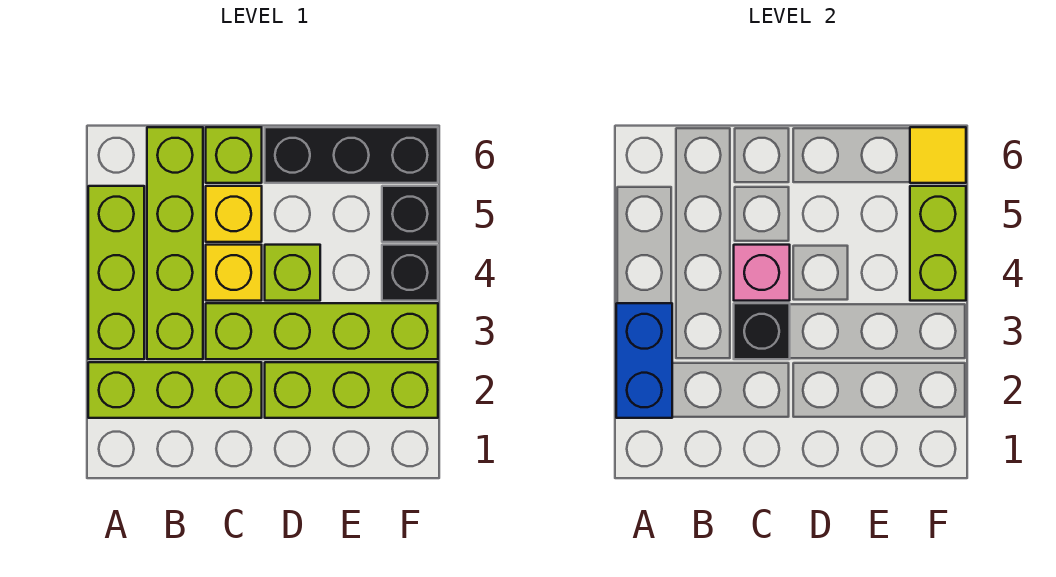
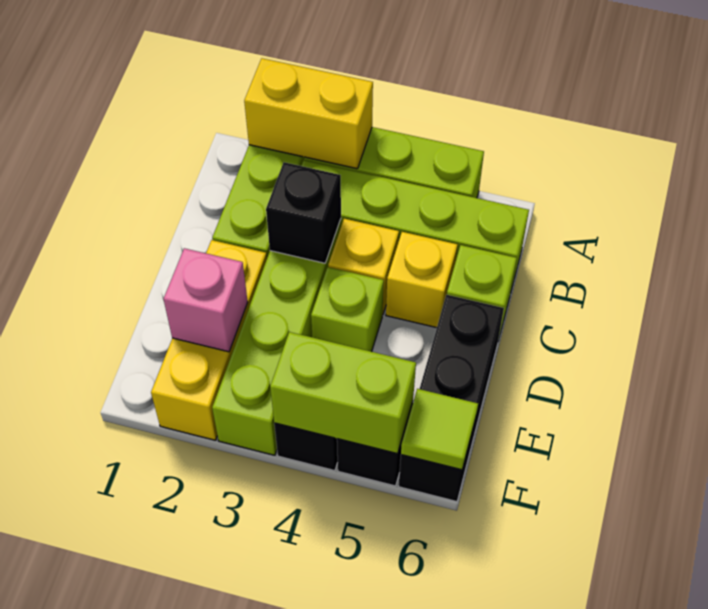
blue 1x2 brick [616,303,672,418] -> yellow 1x2 brick [244,58,373,169]
pink 1x1 brick [734,245,790,301] -> pink 1x1 brick moved to [164,248,248,352]
lime 1x3 brick [265,362,438,418] -> yellow 1x3 brick [151,240,267,440]
yellow 1x1 tile [910,127,966,183] -> lime 1x1 tile [401,389,478,470]

